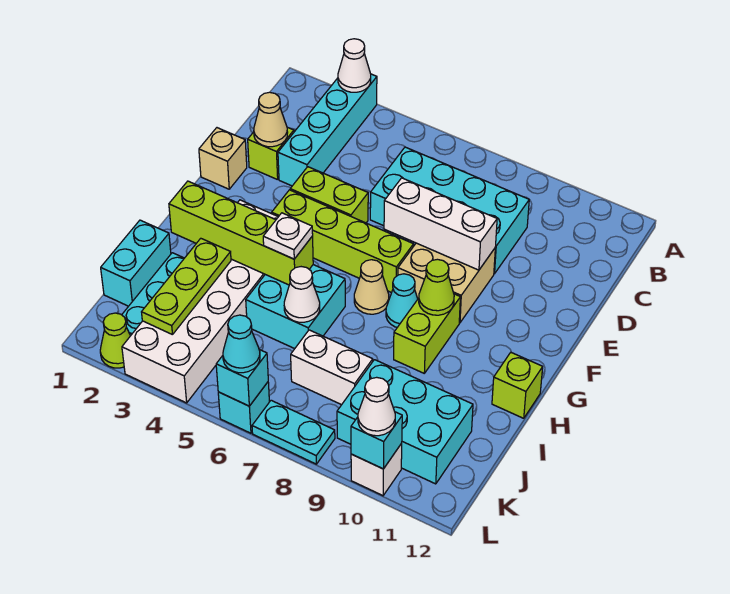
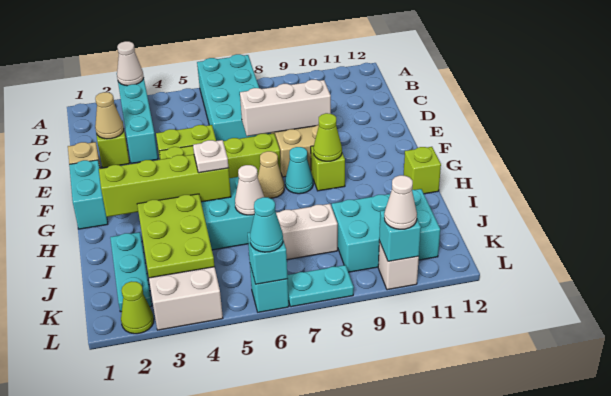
cyan 2x4 brick [370,147,529,274] -> cyan 2x4 brick turned to [197,54,269,141]
lime 1x2 brick [394,294,460,373] -> lime 1x1 brick [311,146,345,191]
cyan 1x2 brick [101,220,171,306] -> cyan 1x2 brick moved to [69,160,108,229]
lime 1x3 plate [142,238,231,335] -> lime 2x3 plate [137,194,215,278]

